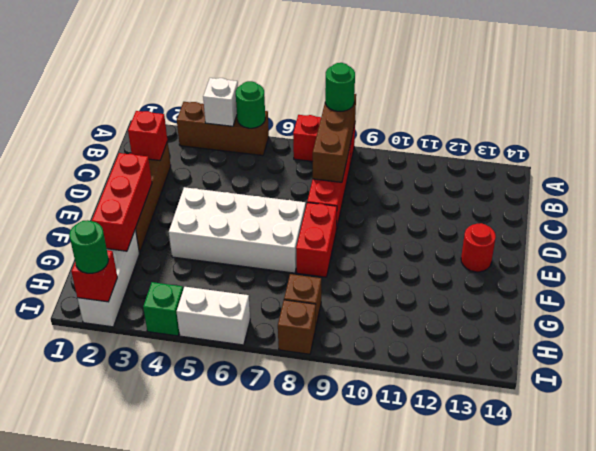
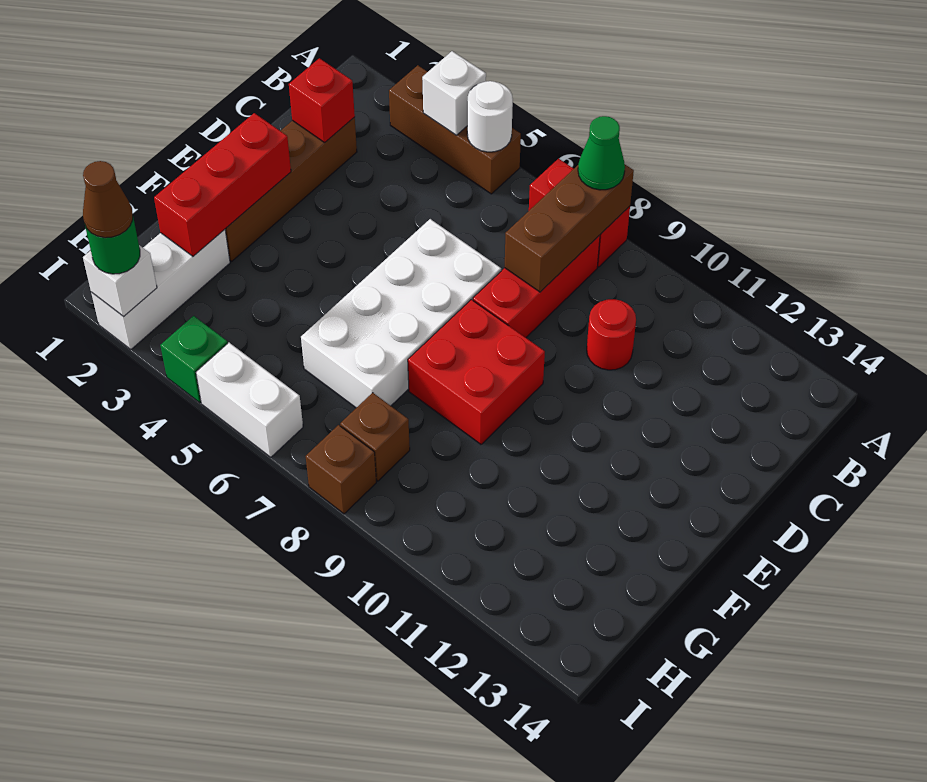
green 1x1 round brick [236,81,265,128] -> white 1x1 round brick [467,81,513,152]
green 1x1 round brick [325,63,355,111] -> green 1x1 cone [578,116,625,190]
white 2x4 brick [169,187,306,273] -> white 2x4 brick turned to [301,219,501,408]
red 1x2 brick [296,203,337,277] -> red 2x2 brick [408,300,545,444]
red 1x1 round brick [461,223,496,272] -> red 1x1 round brick moved to [587,299,636,370]
red 1x1 brick [71,250,117,302] -> white 1x1 brick [83,245,157,317]
none -> brown 1x1 cone [83,161,133,238]

